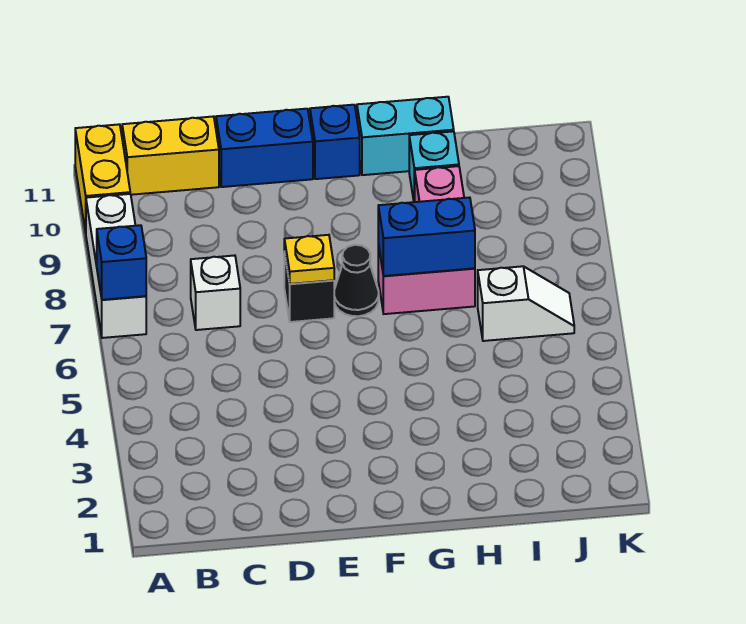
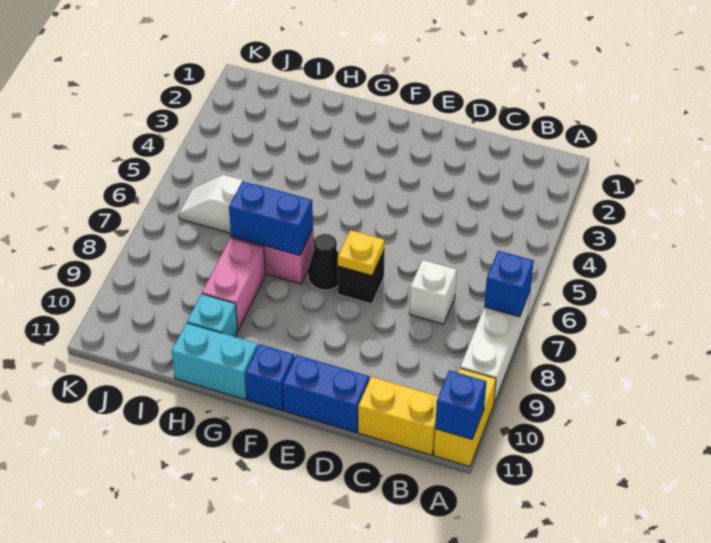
none -> blue 1x1 brick [435,370,487,439]

